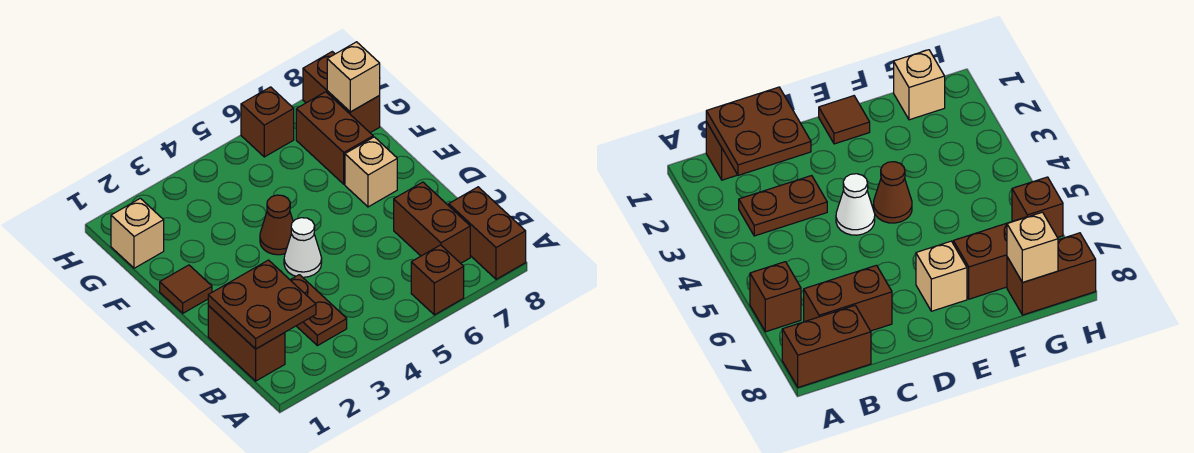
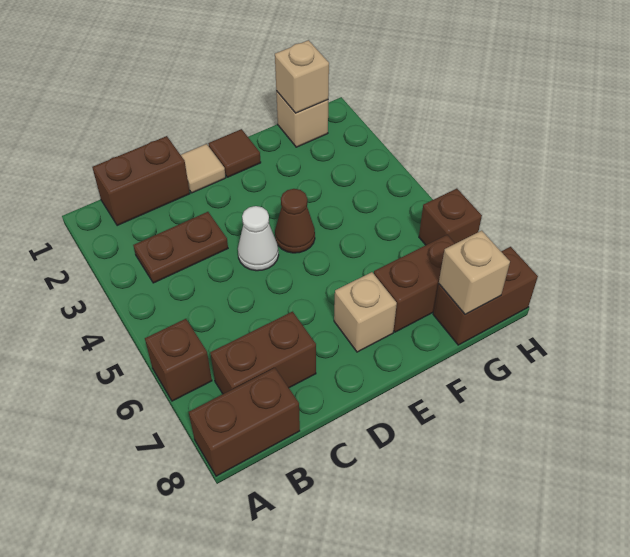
brown 2x2 plate [208,260,316,349] -> none
none -> tan 1x1 tile [181,144,226,193]
none -> tan 1x1 brick [275,40,329,113]

